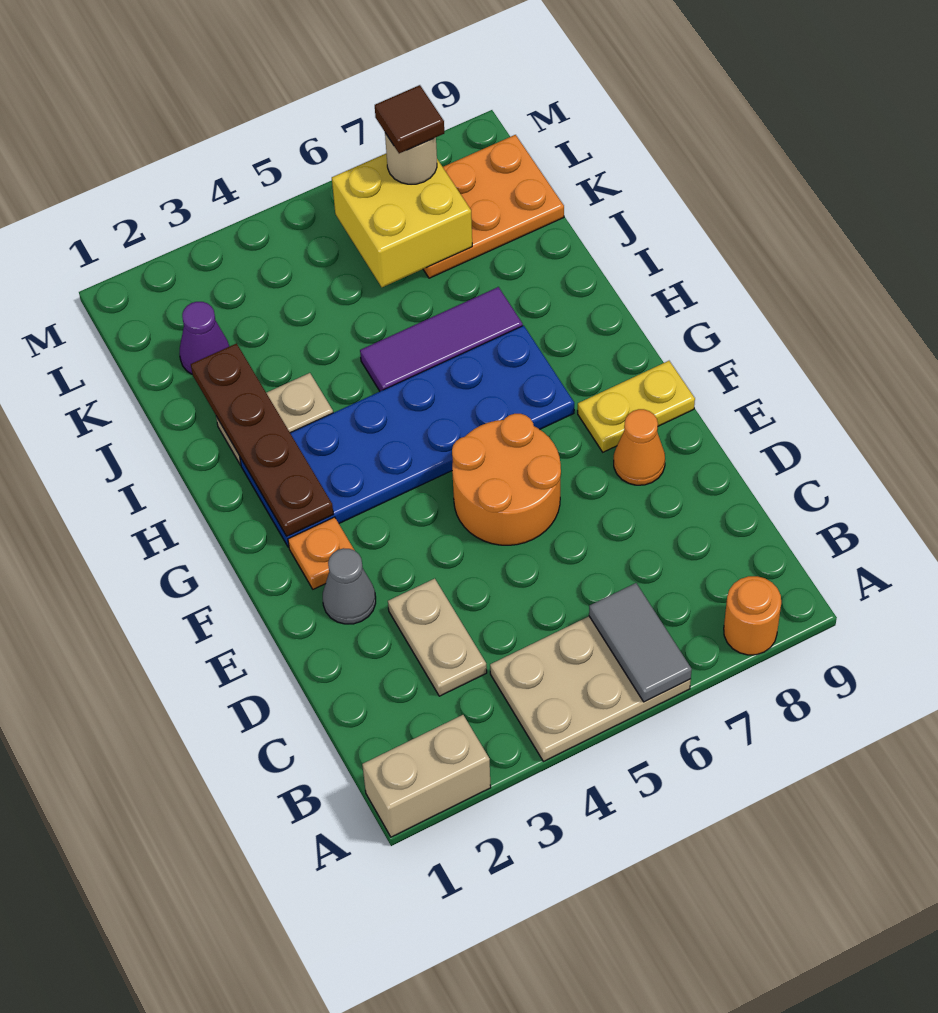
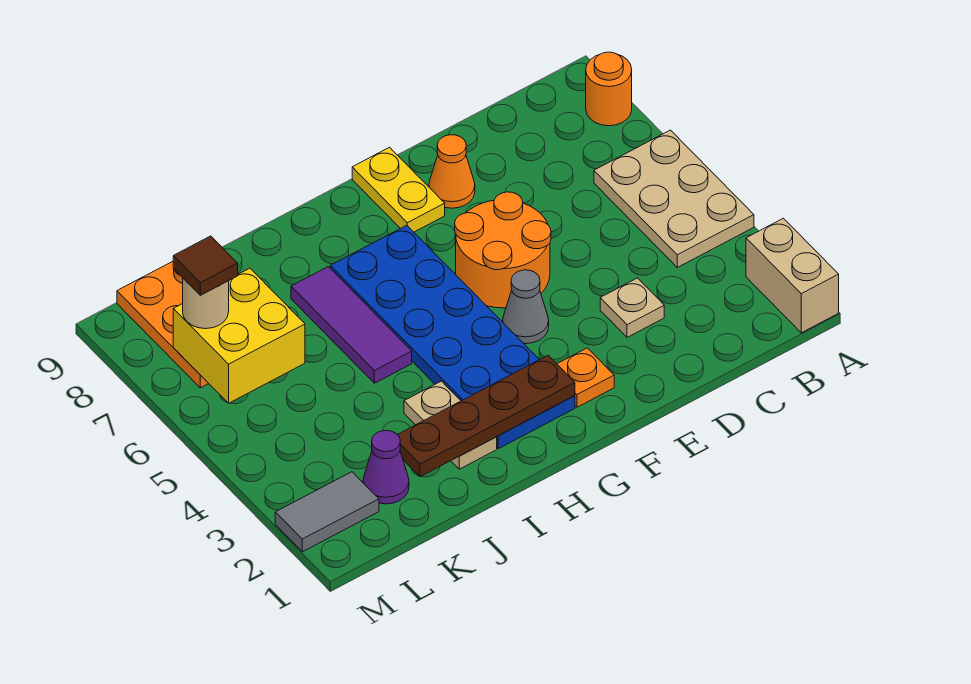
grey 1x2 tile [589,583,692,702] -> grey 1x2 tile moved to [275,472,379,552]
tan 1x2 plate [388,579,487,696] -> tan 1x1 plate [600,278,664,337]
grey 1x1 cone [323,548,376,624] -> grey 1x1 cone moved to [503,270,549,344]

